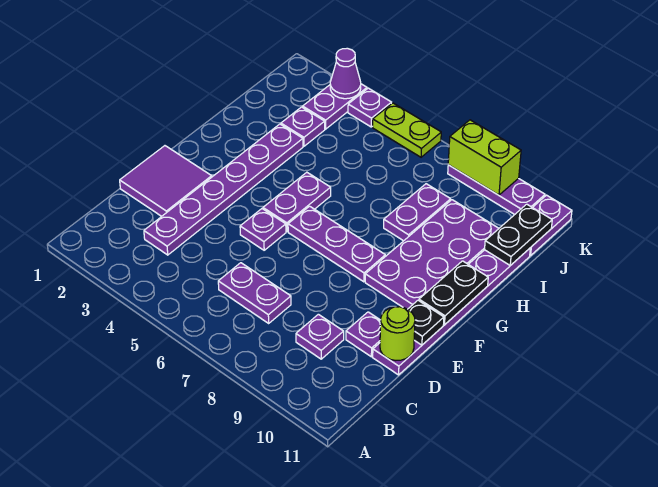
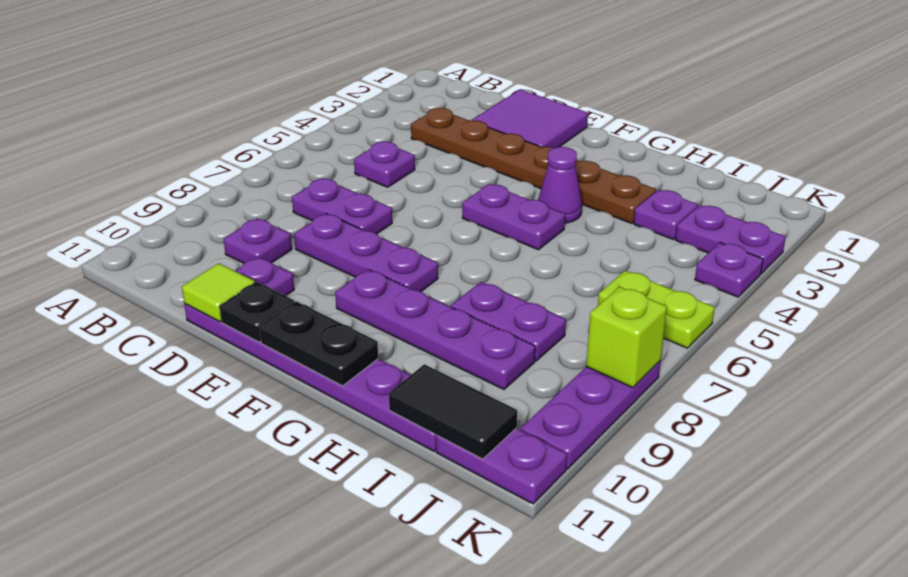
purple 1x6 plate [144,124,303,255] -> brown 1x6 plate [411,108,656,223]
purple 1x2 plate [218,263,291,323] -> purple 1x2 plate turned to [292,179,392,234]
lime 1x1 round brick [380,307,415,361] -> lime 1x1 tile [182,263,255,322]
purple 1x1 plate [240,209,286,250] -> purple 1x1 plate moved to [354,142,415,187]
purple 1x3 plate [288,206,385,282] -> purple 1x3 plate turned to [294,213,438,291]
purple 2x4 plate [365,200,499,309] -> purple 1x4 plate [335,269,535,389]
black 1x2 plate [485,204,552,266] -> black 1x2 tile [389,364,517,459]
purple 1x1 cone [330,48,361,99] -> purple 1x1 cone moved to [538,147,582,223]
lime 1x2 plate [373,103,441,157] -> lime 1x2 plate turned to [598,271,715,348]
lime 1x2 brick [448,120,521,195] -> lime 1x1 brick [586,287,667,388]

